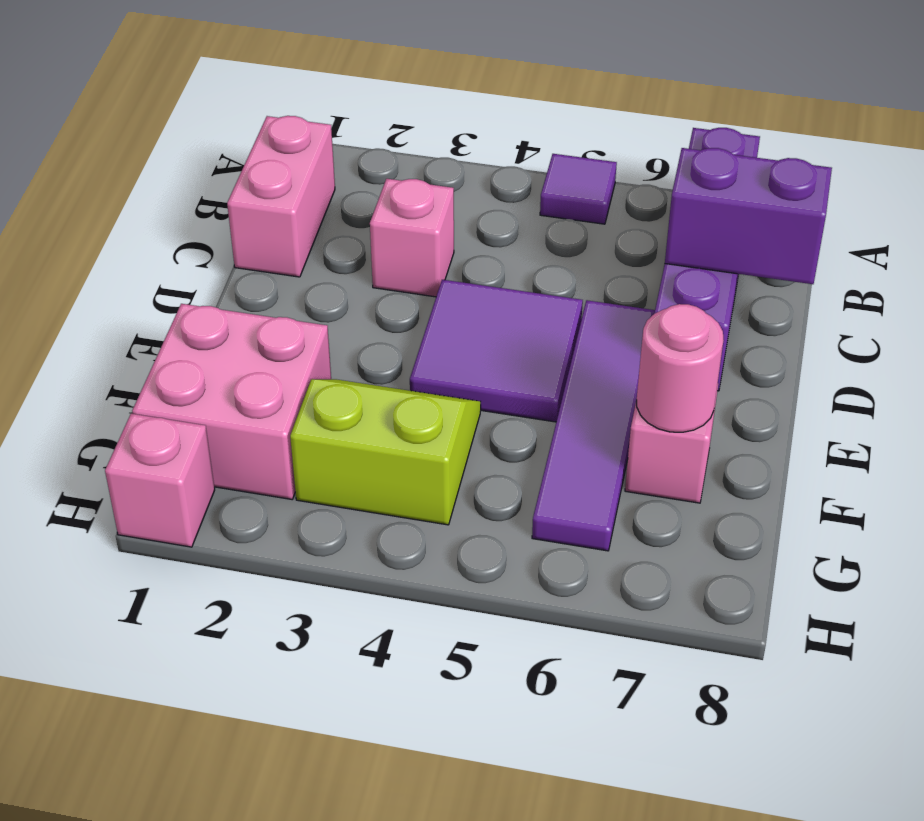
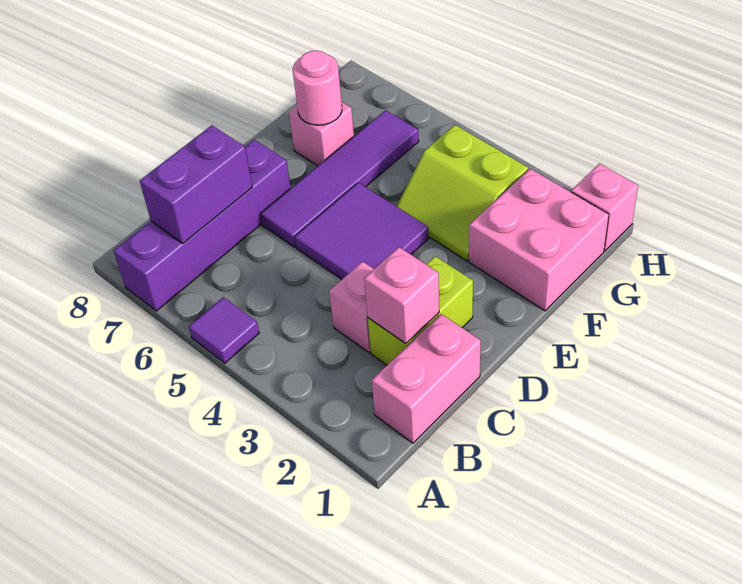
none -> lime 1x2 brick [368,256,473,365]
none -> pink 1x1 brick [364,247,439,344]
purple 1x2 brick [665,148,832,284] -> purple 1x2 brick turned to [140,125,252,243]

